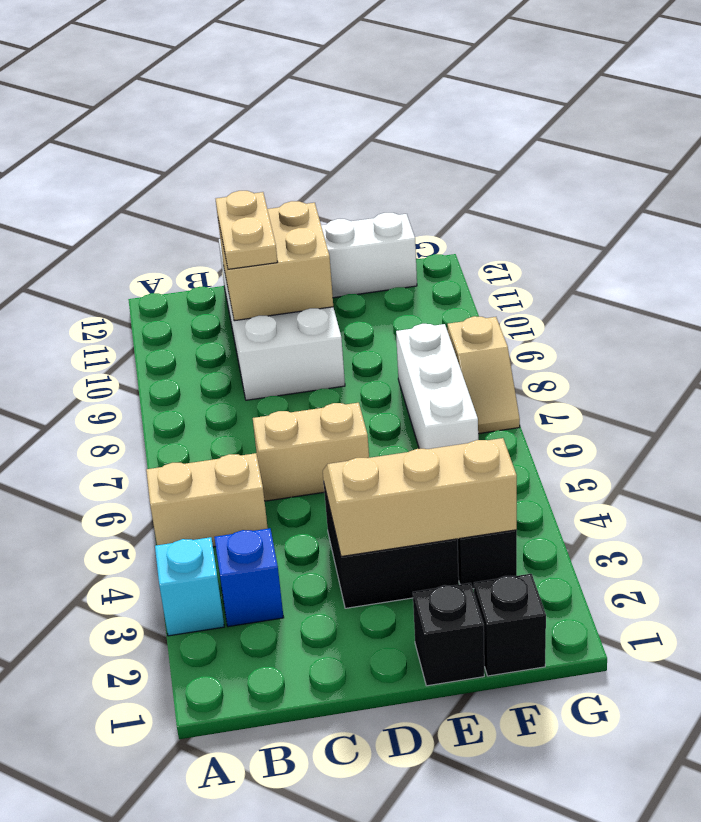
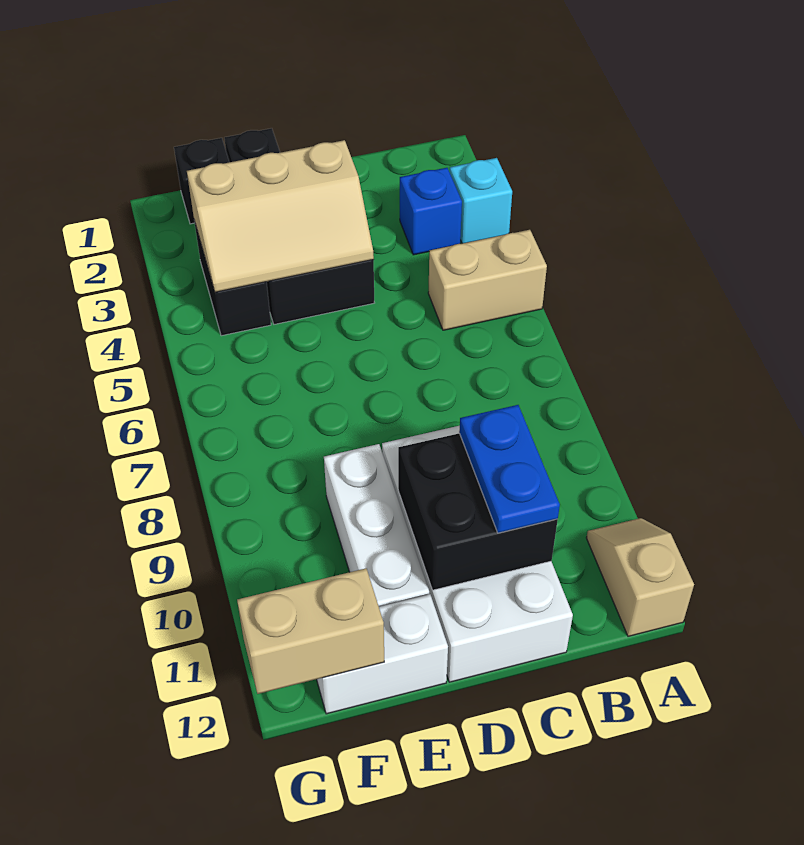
tan 1x2 brick [253,403,369,501] -> tan 1x2 brick moved to [237,568,384,694]
tan 2x2 brick [218,201,333,321] -> black 2x2 brick [398,433,558,590]
tan 1x2 plate [216,191,278,269] -> blue 1x2 plate [459,405,560,533]
white 1x3 brick [396,324,478,449] -> white 1x3 brick moved to [324,444,429,607]
tan 1x2 slope [447,316,520,434] -> tan 1x2 slope moved to [586,518,694,636]

